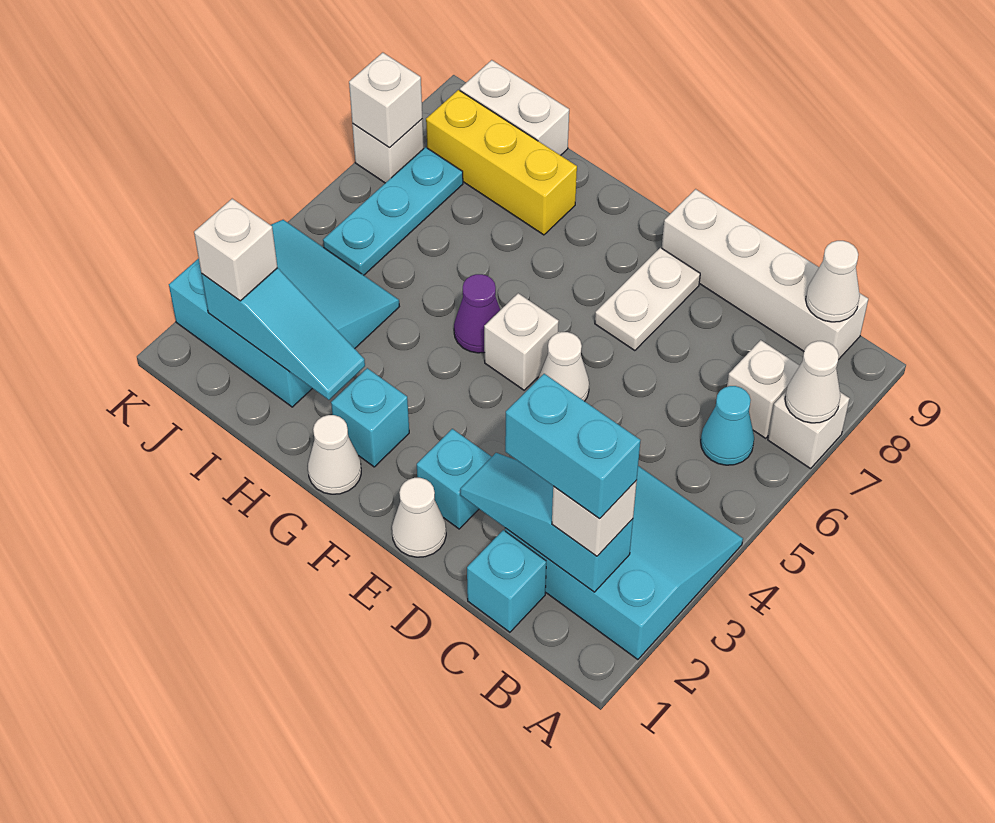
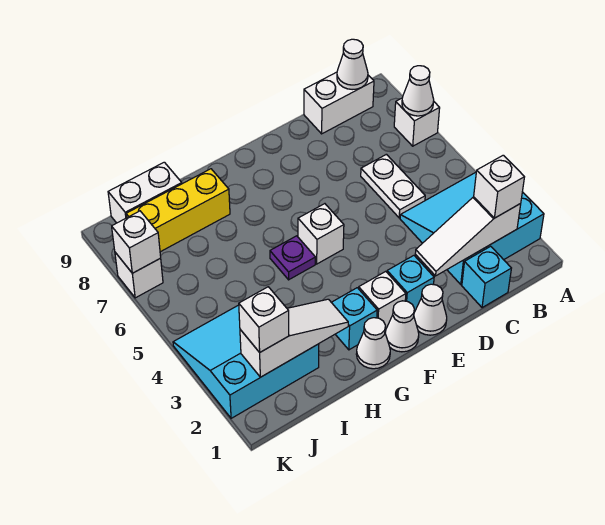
cyan 1x3 slope [460,453,633,592] -> white 1x3 slope [415,197,521,276]
cyan 1x2 brick [505,374,640,519] -> none
cyan 1x1 cone [701,386,754,465] -> none
white 1x1 brick [727,340,800,438] -> white 1x1 brick moved to [359,271,406,329]
white 1x4 brick [662,189,868,360] -> white 1x2 brick [304,72,374,134]
white 1x1 cone [538,332,589,401] -> white 1x1 cone moved to [385,301,419,352]
white 1x2 plate [595,248,700,351] -> white 1x2 plate moved to [361,154,425,218]
purple 1x1 cone [454,274,500,353] -> purple 1x1 plate [270,236,315,280]
cyan 1x3 slope [201,268,365,400] -> white 1x3 slope [240,299,348,377]
cyan 1x3 plate [323,147,463,275] -> none

